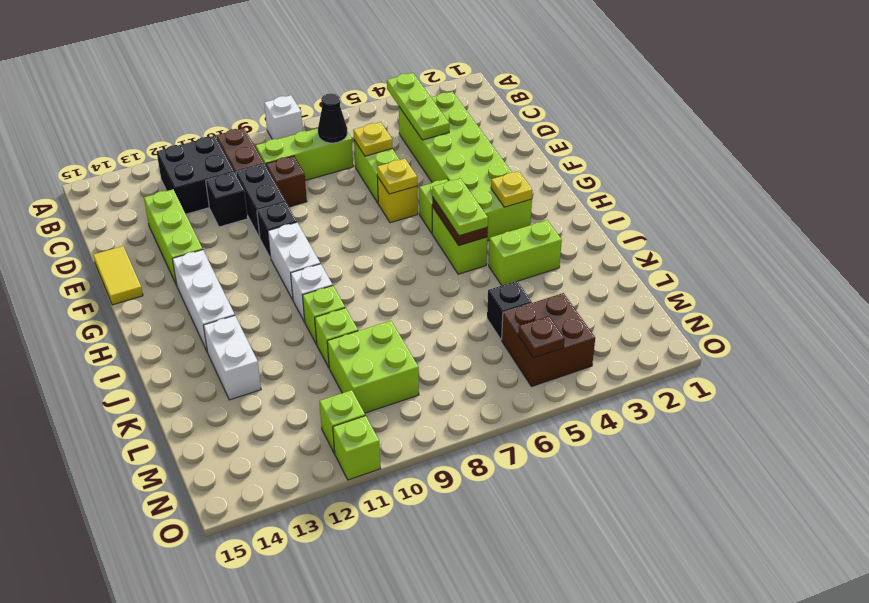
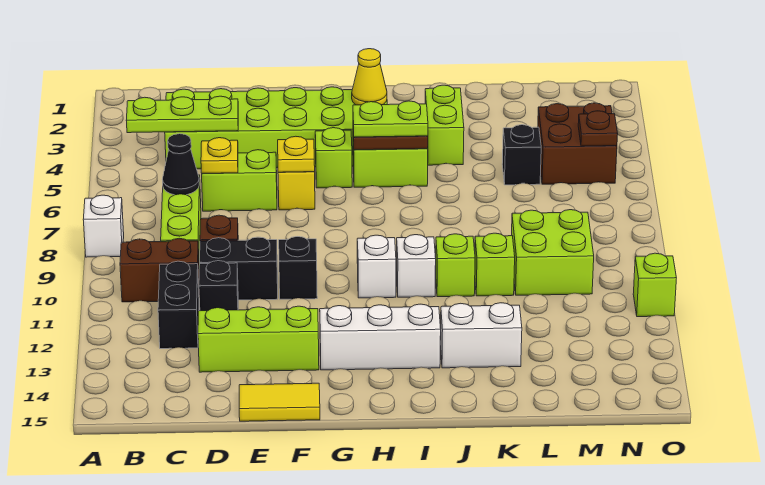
black 2x2 brick [157,136,234,214] -> black 1x2 brick [158,261,199,349]
white 1x2 brick [268,222,320,300] -> white 1x1 brick [357,235,396,298]
yellow 1x1 plate [491,171,533,207] -> yellow 1x1 cone [352,49,387,105]
lime 1x1 brick [319,390,365,453] -> none

